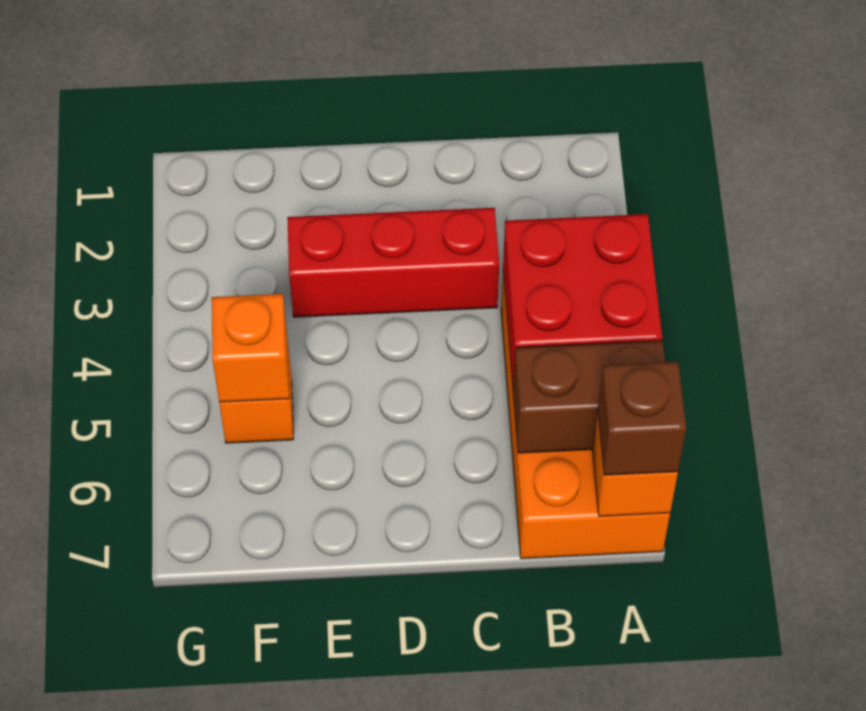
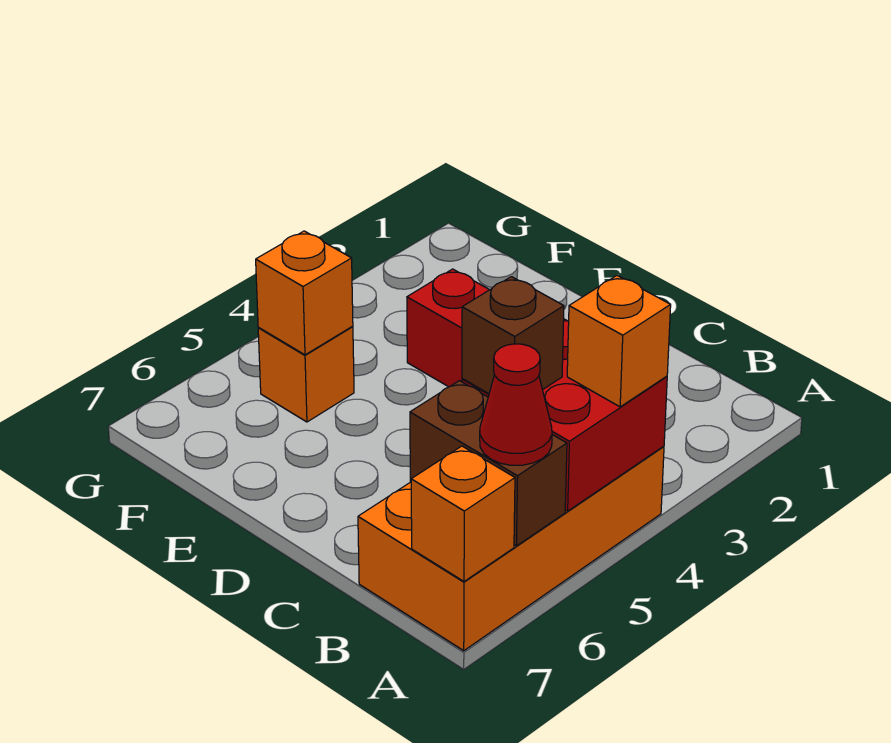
none -> orange 1x1 brick [567,276,671,407]
none -> red 1x1 cone [480,344,552,465]
brown 1x1 brick [598,362,686,475] -> brown 1x1 brick moved to [462,277,564,394]

